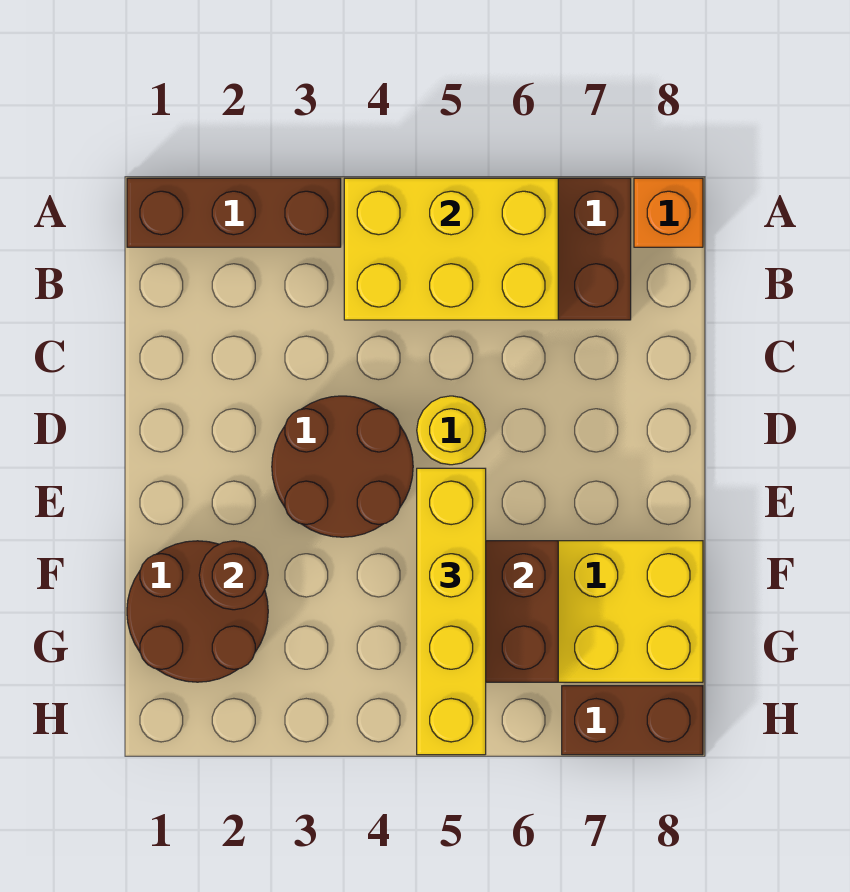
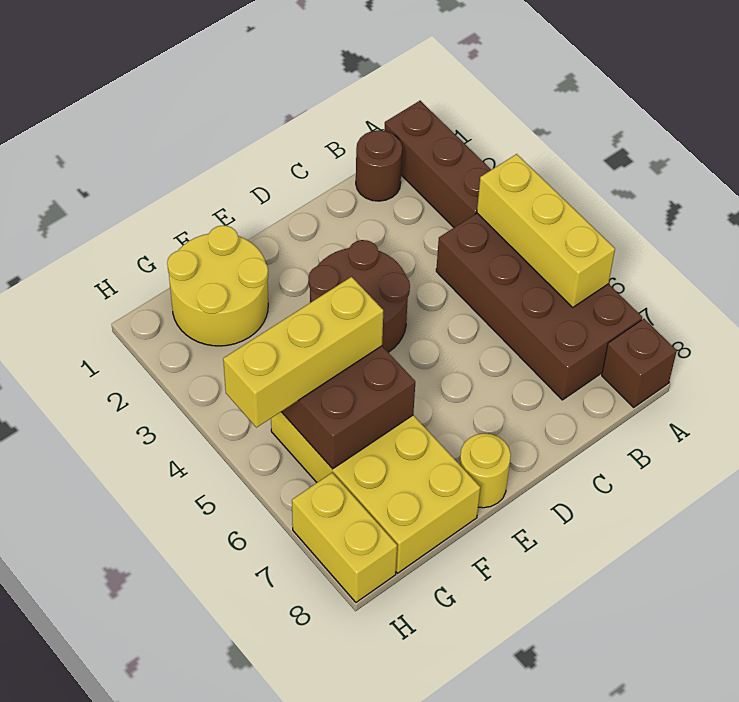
yellow 2x3 brick [344,178,558,320] -> yellow 1x3 brick [477,154,615,307]
orange 1x1 brick [634,178,703,247] -> brown 1x1 brick [602,319,677,407]
yellow 1x1 round brick [417,396,486,465] -> yellow 1x1 round brick moved to [460,433,511,508]
yellow 1x4 brick [417,468,486,755] -> yellow 1x3 brick [223,277,383,428]
brown 2x2 round brick [127,541,268,682] -> yellow 2x2 round brick [167,226,268,346]
brown 1x1 round brick [199,541,268,610] -> brown 1x1 round brick moved to [356,130,402,201]
brown 1x2 brick [562,686,703,755] -> yellow 1x2 brick [292,473,397,602]

